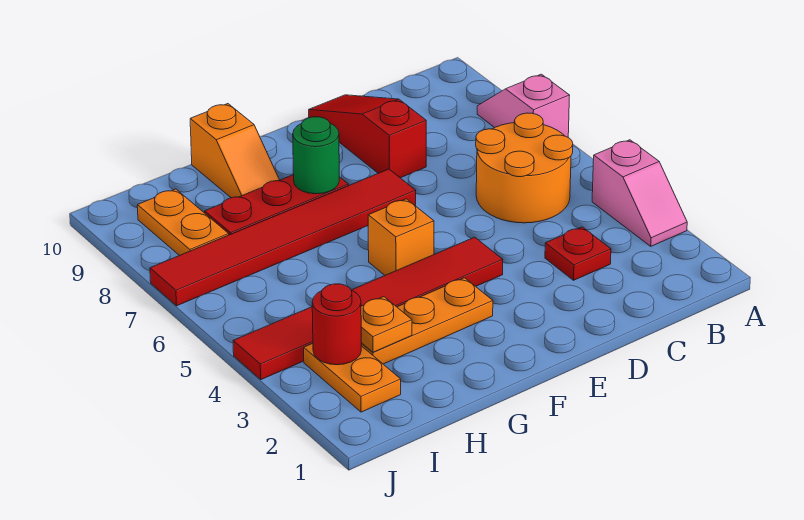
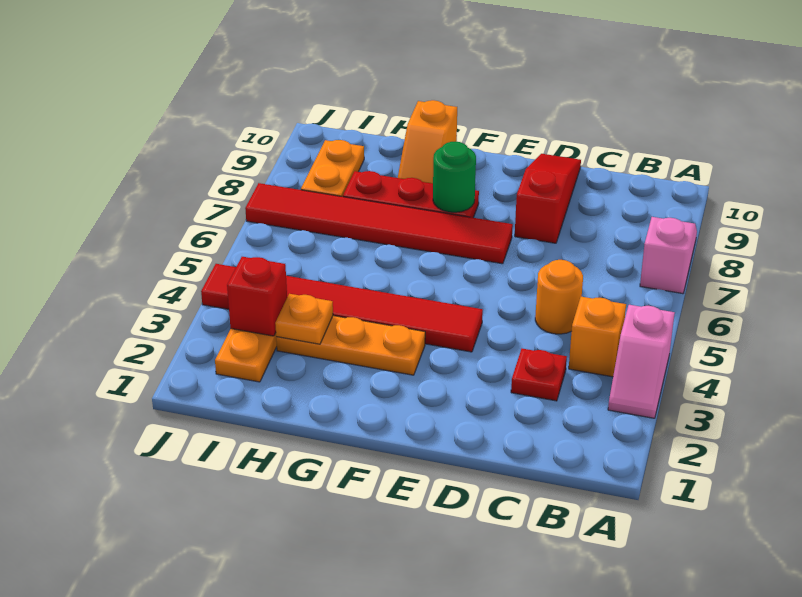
orange 2x2 round brick [476,113,573,223] -> orange 1x1 round brick [535,260,583,334]
orange 1x1 brick [368,199,434,275] -> orange 1x1 brick moved to [569,297,626,377]
red 1x1 round brick [312,284,361,365] -> red 1x1 brick [227,257,287,336]

